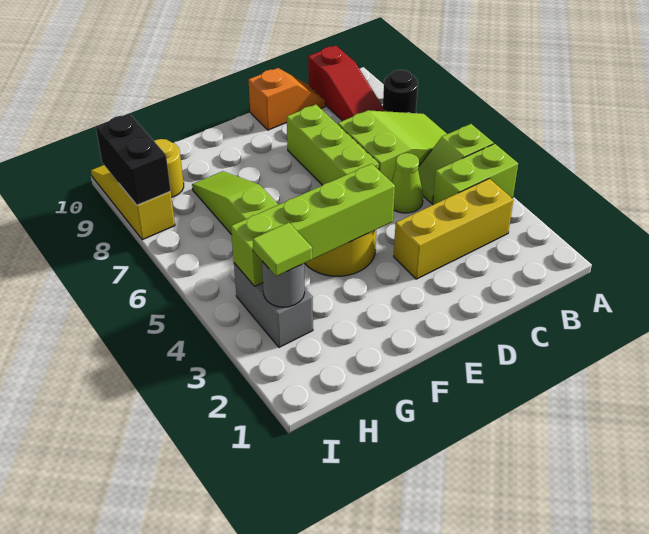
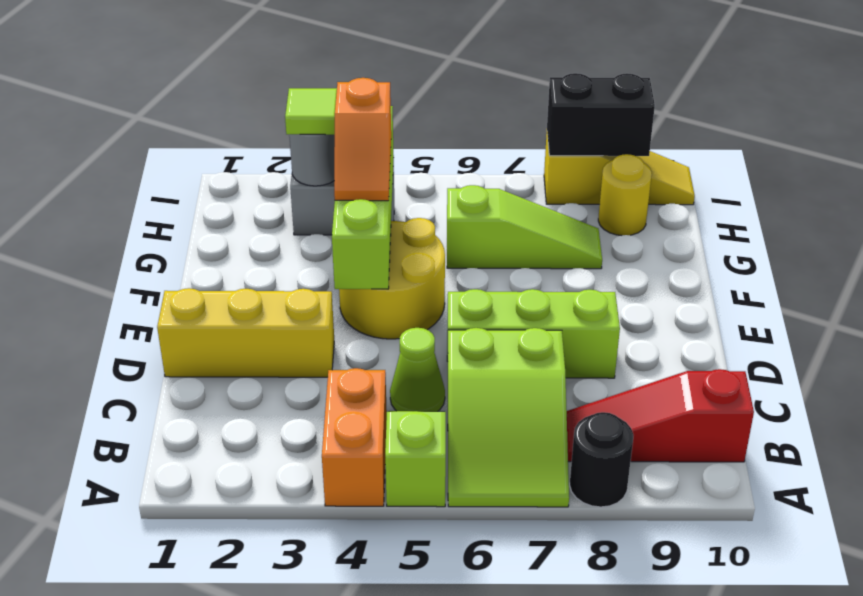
lime 1x2 brick [433,144,518,205] -> orange 1x2 brick [322,368,387,506]
yellow 1x3 brick [394,179,513,279] -> yellow 1x3 brick turned to [157,288,334,377]
orange 1x2 slope [249,68,325,130] -> orange 1x2 slope moved to [334,78,391,201]

